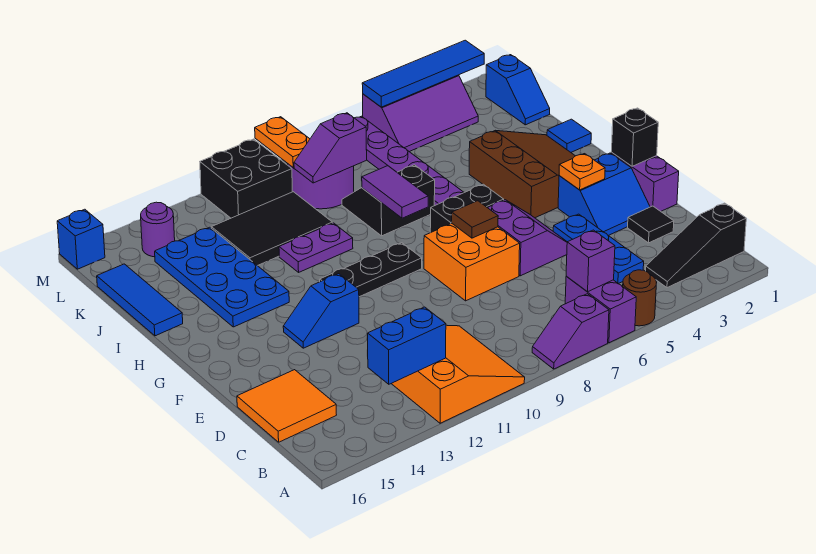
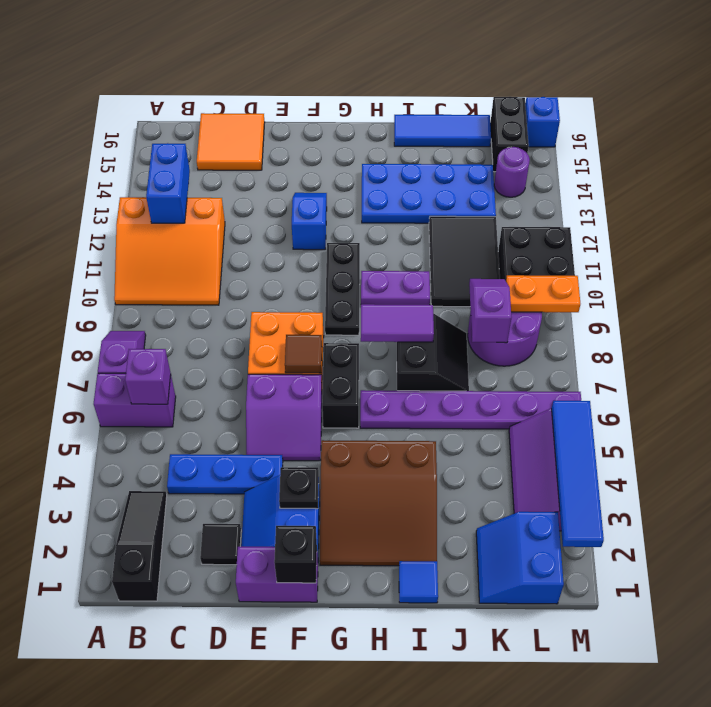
brown 1x1 round brick [623,270,657,326] -> none
orange 1x1 plate [559,154,605,190] -> black 1x1 plate [279,467,319,509]
purple 1x2 plate [279,223,353,272] -> purple 1x2 plate turned to [361,271,430,305]
blue 1x2 slope [486,55,550,125] -> blue 2x2 slope [476,512,564,604]
none -> black 1x2 brick [490,97,529,172]

